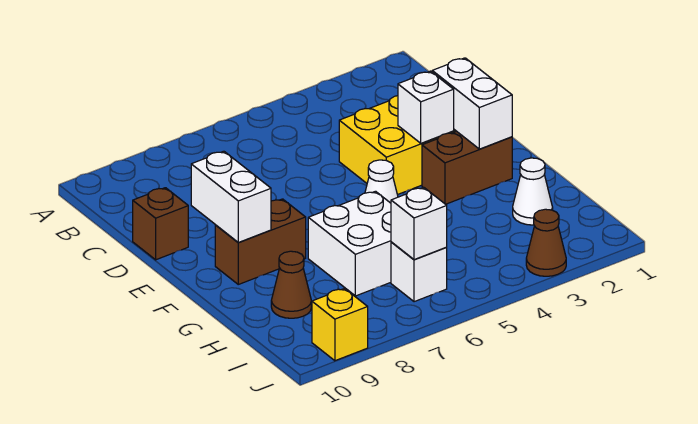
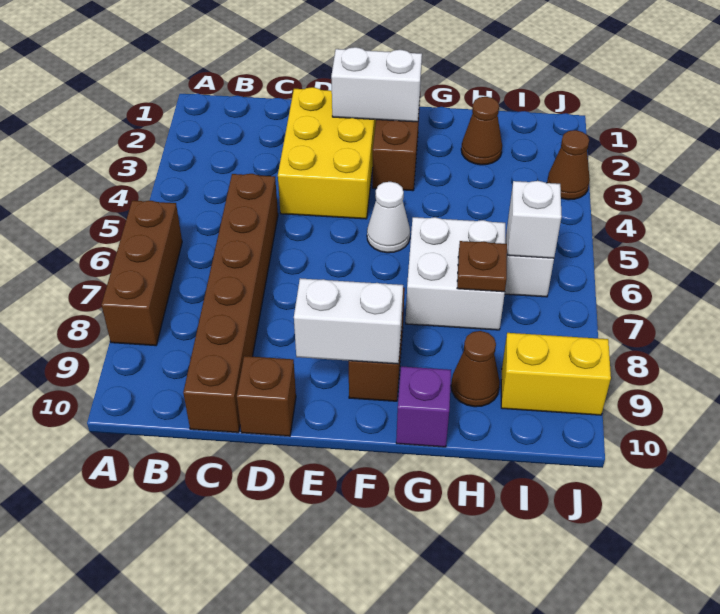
none -> brown 1x3 brick [102,201,182,346]
none -> brown 1x6 brick [183,174,278,433]
white 1x1 brick [398,71,454,143] -> none
none -> purple 1x1 brick [396,366,451,447]
white 1x1 cone [513,158,553,225] -> brown 1x1 cone [461,97,502,165]
none -> brown 1x1 plate [457,241,507,292]
yellow 1x1 brick [312,289,368,361] -> yellow 1x2 brick [501,333,611,415]

